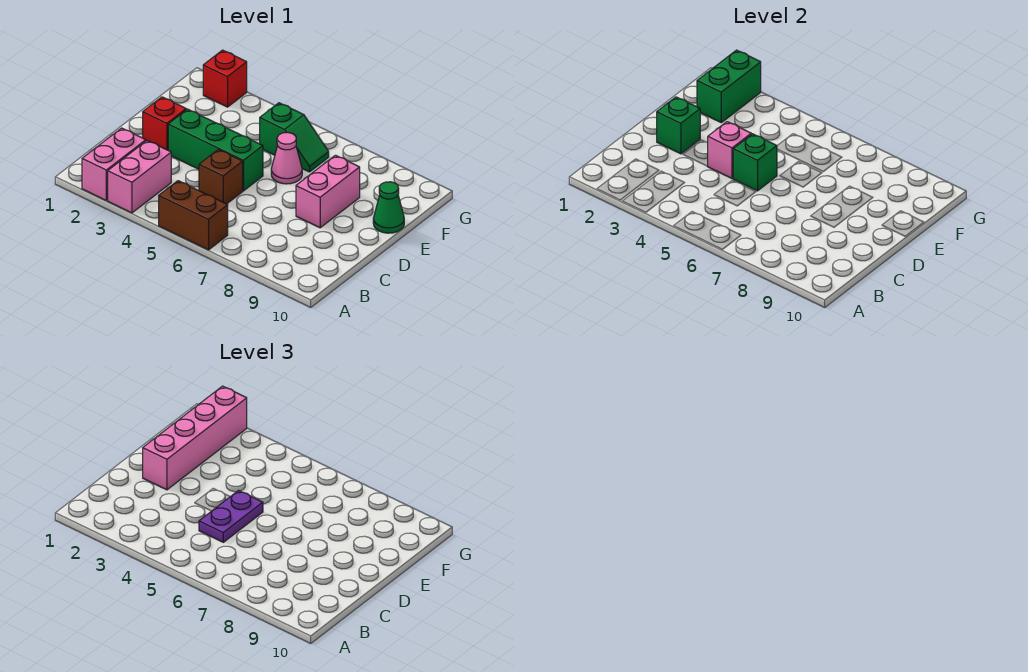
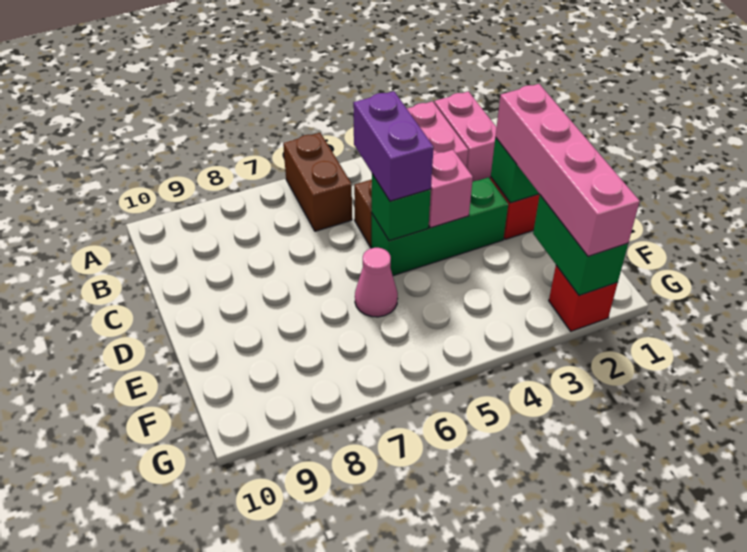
brown 1x2 brick [159,181,228,250] -> brown 1x2 brick turned to [283,133,352,231]
purple 1x2 plate [199,491,263,542] -> purple 1x2 brick [353,91,434,201]
pink 1x2 brick [296,155,360,228] -> none
green 1x1 cone [373,182,404,233] -> none
green 1x2 slope [260,103,329,172] -> none

